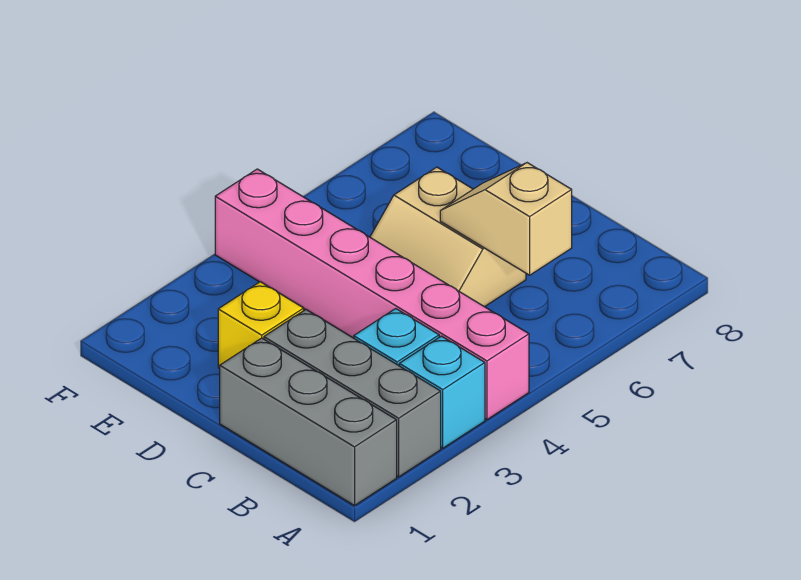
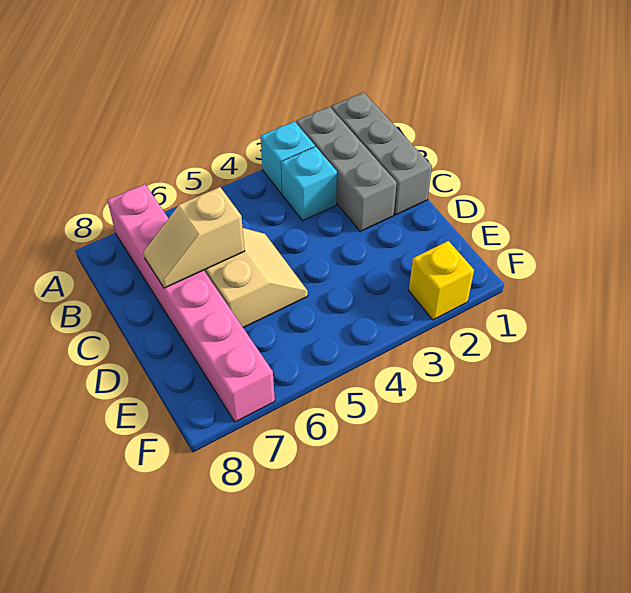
pink 1x6 brick [215,169,529,420] -> pink 1x6 brick moved to [107,184,275,422]
tan 1x2 slope [440,163,572,275] -> tan 1x2 slope turned to [144,187,245,288]
yellow 1x1 brick [218,282,304,368] -> yellow 1x1 brick moved to [409,241,474,320]

